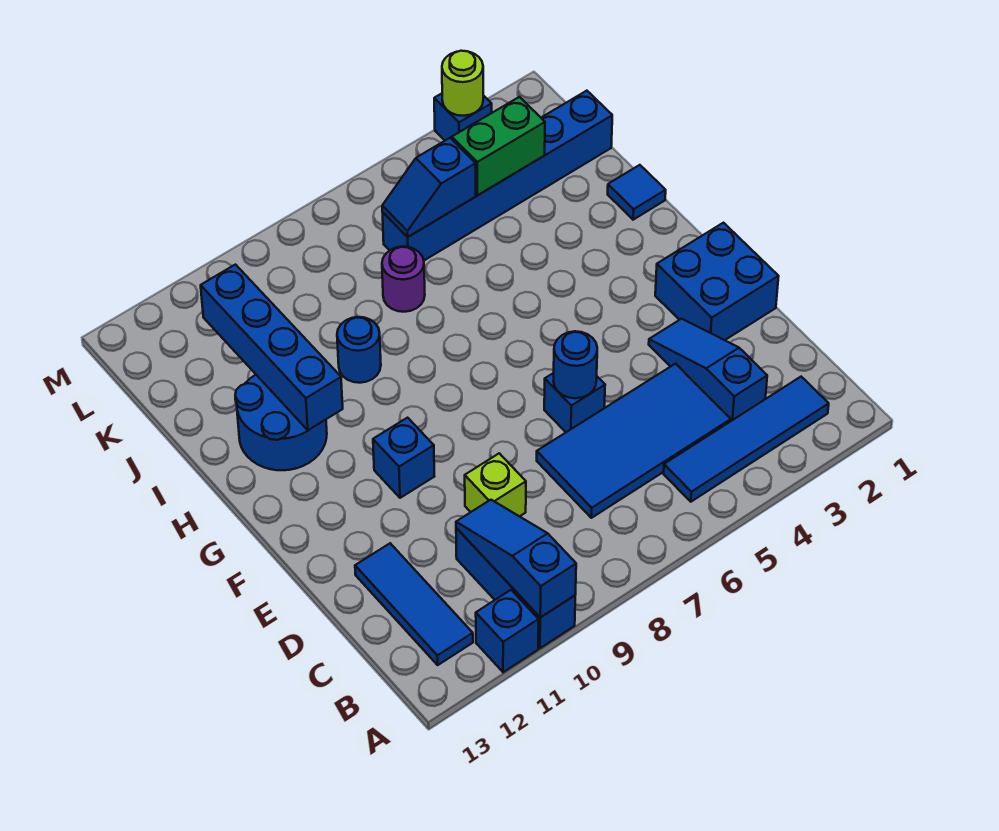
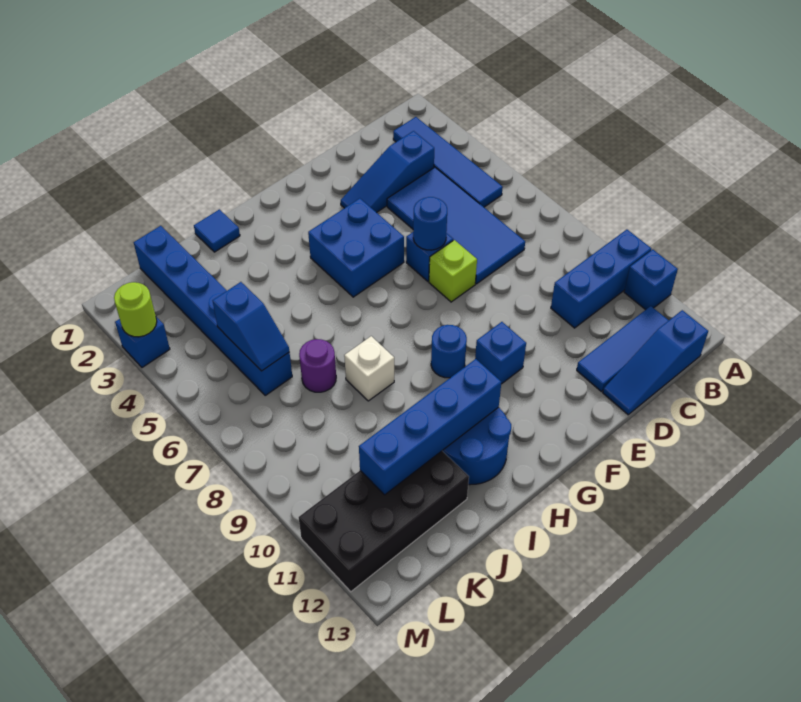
blue 1x3 slope [456,500,576,618] -> blue 1x3 slope moved to [603,310,708,415]
lime 1x1 brick [465,453,526,516] -> lime 1x1 brick moved to [429,240,477,302]
blue 2x2 brick [655,223,779,340] -> blue 2x2 brick moved to [308,198,404,297]
none -> white 1x1 brick [344,336,394,401]
blue 1x1 round brick [337,317,381,383] -> blue 1x1 round brick moved to [431,325,467,378]
none -> black 2x4 brick [299,451,469,592]
green 1x2 brick [452,97,545,195] -> none

